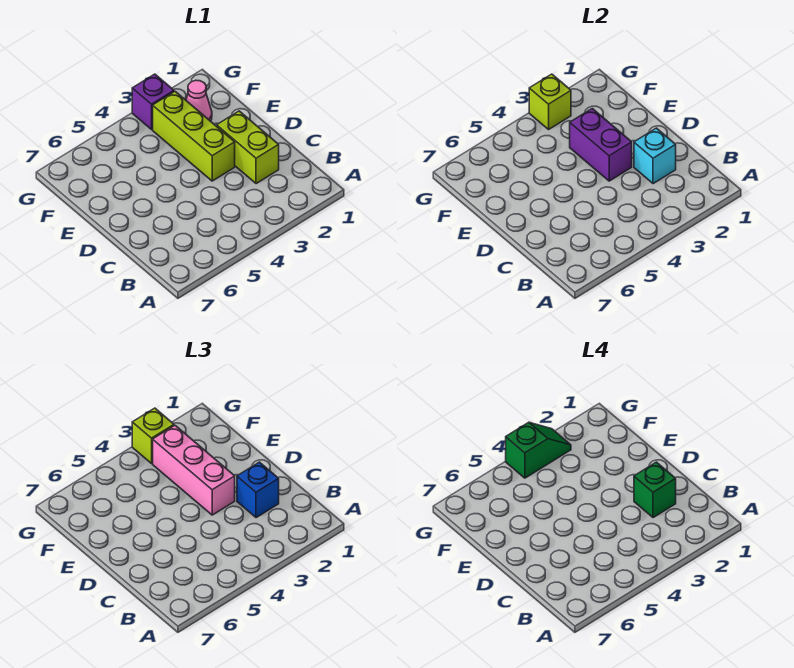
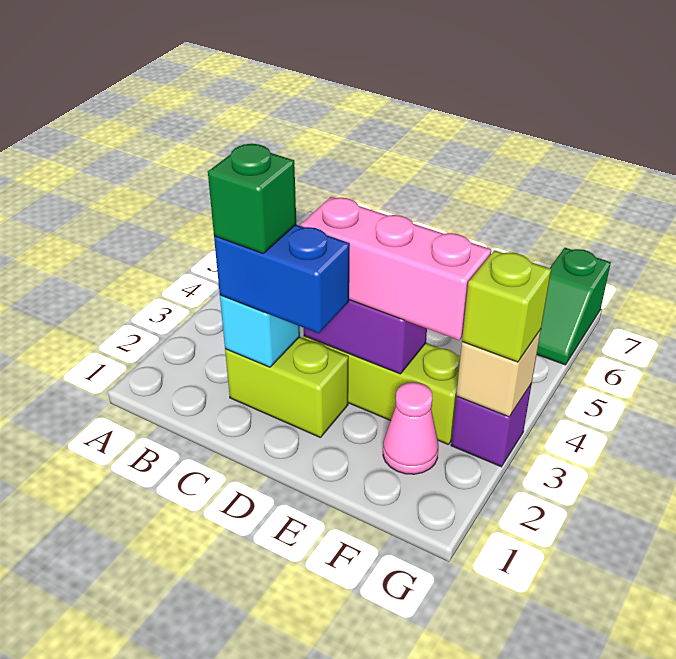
blue 1x1 brick [237,462,279,518] -> blue 1x2 brick [214,225,350,333]
lime 1x1 brick [529,74,571,129] -> tan 1x1 brick [456,329,541,417]
green 1x2 slope [506,422,571,478] -> green 1x2 slope moved to [537,248,611,365]

